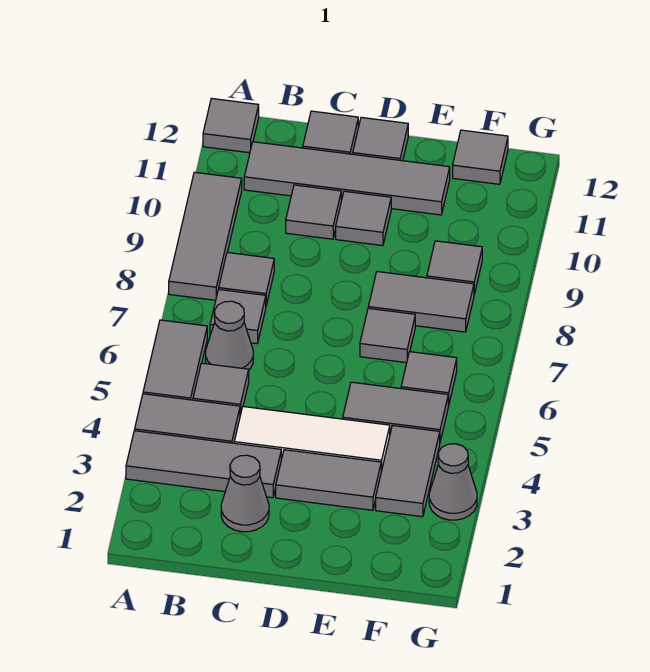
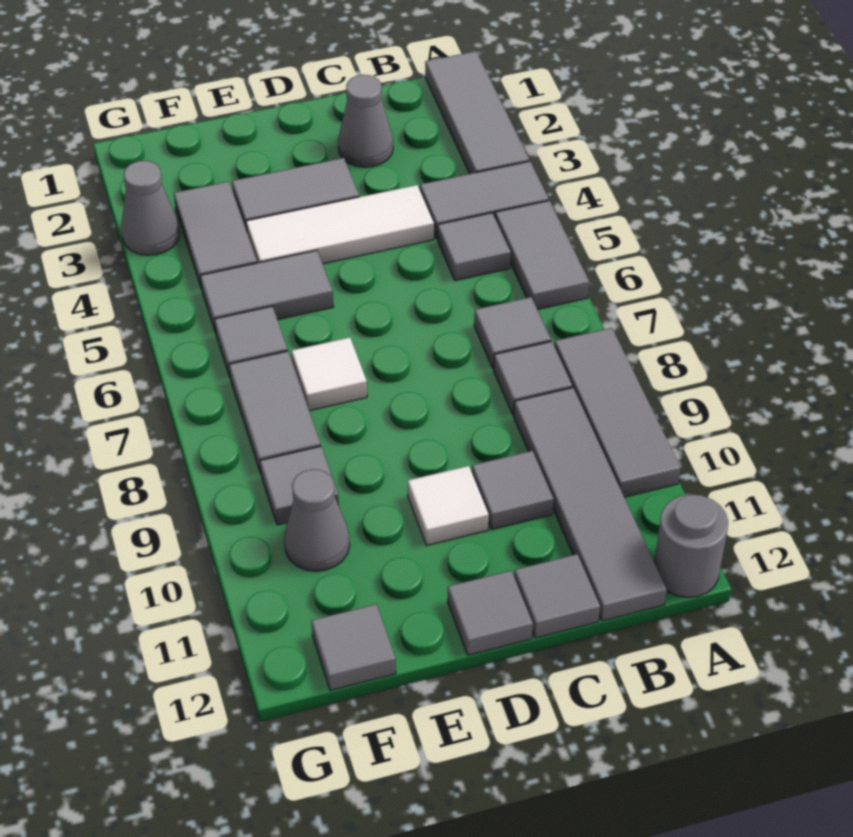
grey 1x3 tile [126,431,281,498] -> grey 1x3 tile turned to [425,51,529,174]
grey 1x1 tile [203,98,259,153] -> grey 1x1 round brick [654,494,728,598]
grey 1x1 cone [206,301,253,370] -> grey 1x1 cone moved to [284,469,350,571]
grey 1x4 tile [244,142,450,215] -> grey 1x4 tile turned to [514,388,667,621]
grey 1x1 tile [336,191,391,246] -> white 1x1 tile [408,466,489,545]
grey 1x1 tile [360,308,415,363] -> white 1x1 tile [291,337,367,411]
grey 1x2 tile [368,272,474,332] -> grey 1x2 tile turned to [229,351,321,474]

